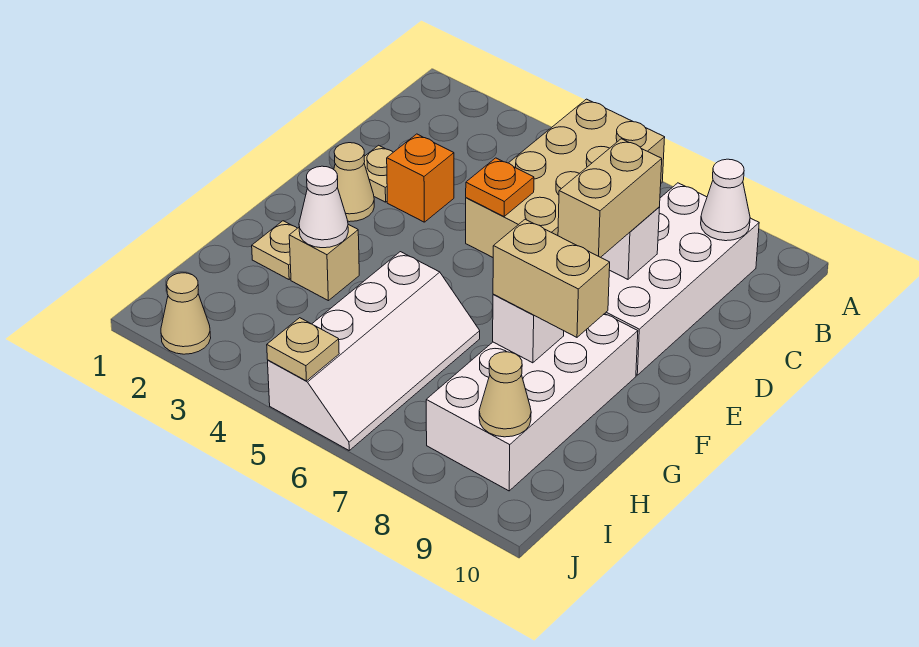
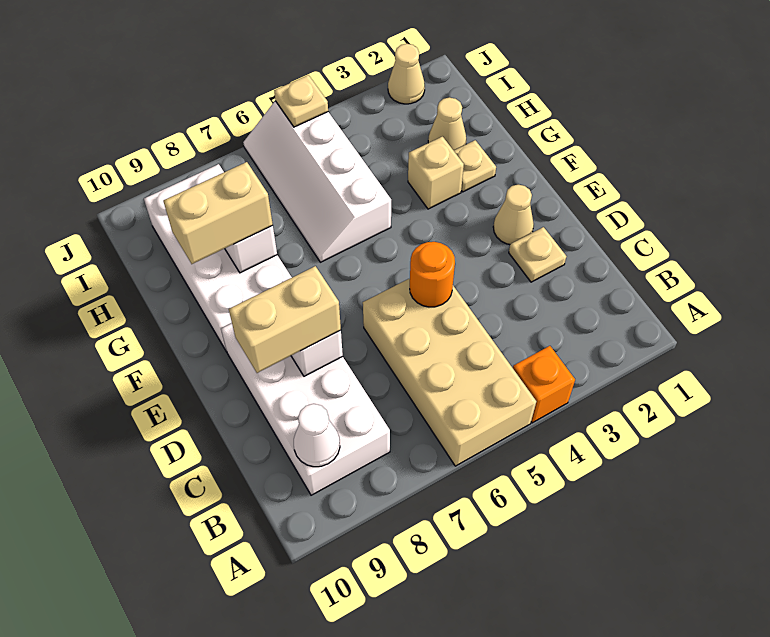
orange 1x1 brick [387,134,454,222] -> orange 1x1 brick moved to [513,346,575,423]
orange 1x1 plate [466,158,534,216] -> orange 1x1 round brick [410,242,455,307]
tan 1x2 brick [558,139,662,257] -> tan 1x2 brick turned to [229,266,341,373]
white 1x1 cone [299,166,348,248] -> none
tan 1x1 cone [479,352,531,437] -> tan 1x1 cone moved to [428,97,466,150]

